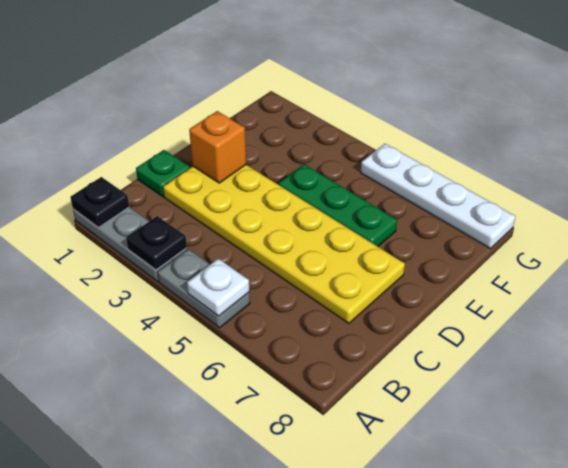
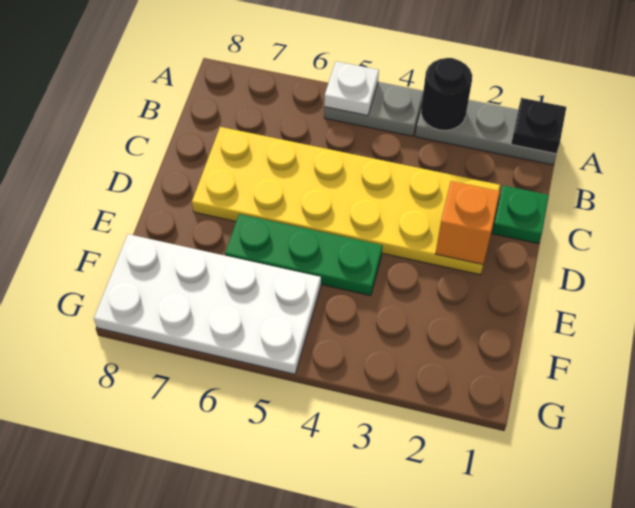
black 1x1 plate [126,216,187,270] -> black 1x1 round brick [421,58,472,130]
white 1x4 plate [361,144,516,249] -> white 2x4 plate [94,234,321,374]

